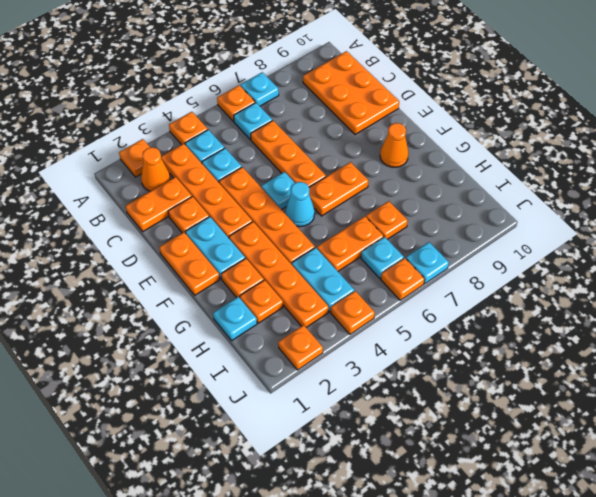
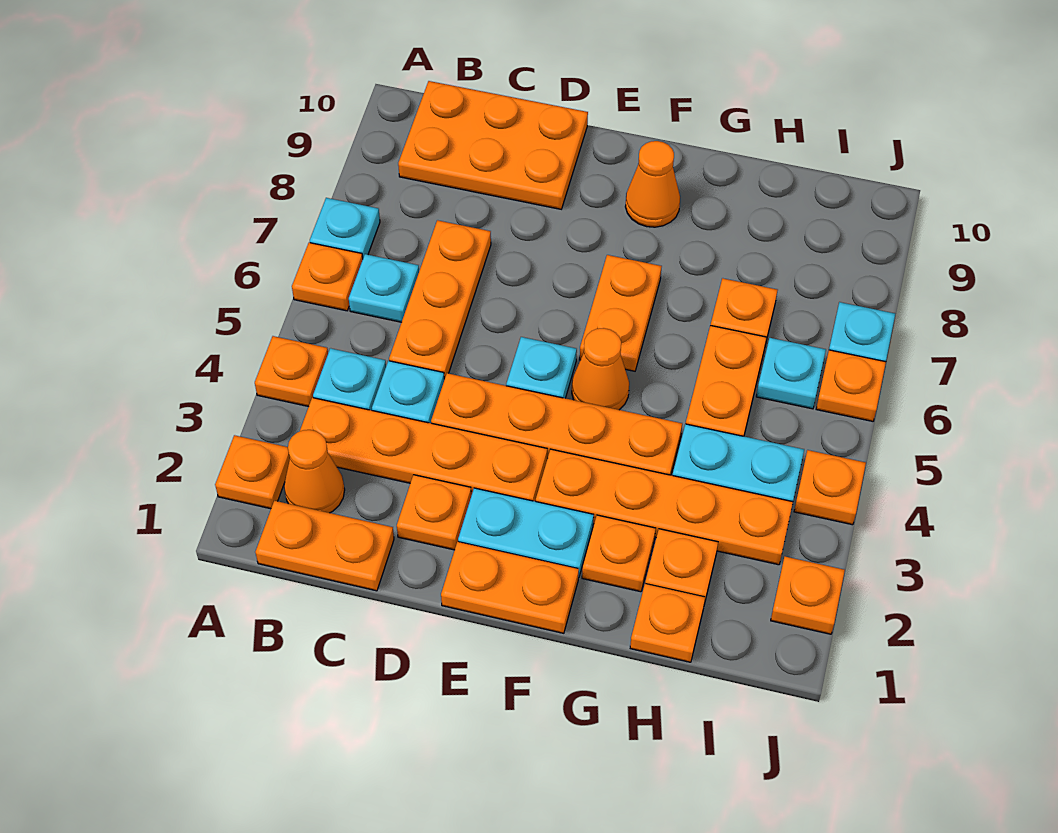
orange 1x2 plate [126,177,192,231] -> orange 1x2 plate turned to [255,501,394,591]
orange 1x3 plate [251,121,326,187] -> orange 1x3 plate turned to [389,220,491,380]
cyan 1x1 cone [285,182,315,227] -> orange 1x1 cone [572,328,629,410]
cyan 1x1 plate [213,297,257,340] -> orange 1x1 plate [630,584,705,662]

